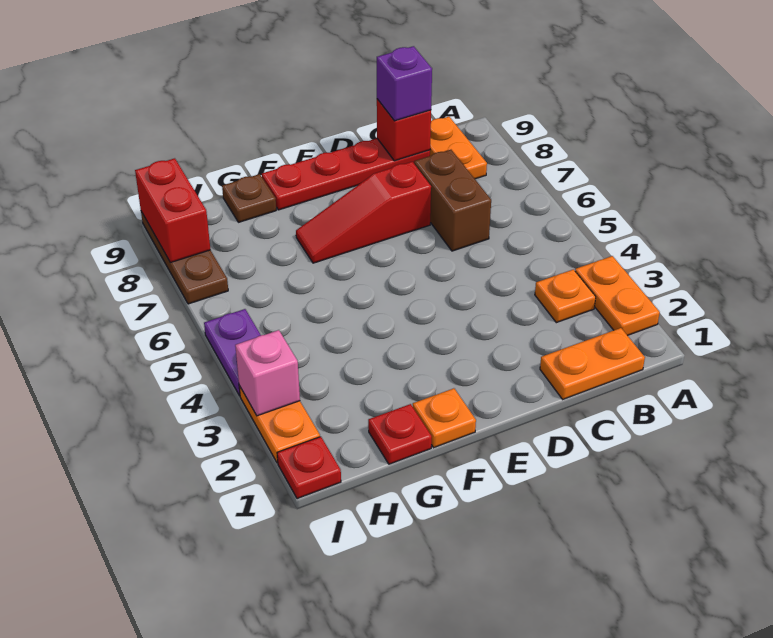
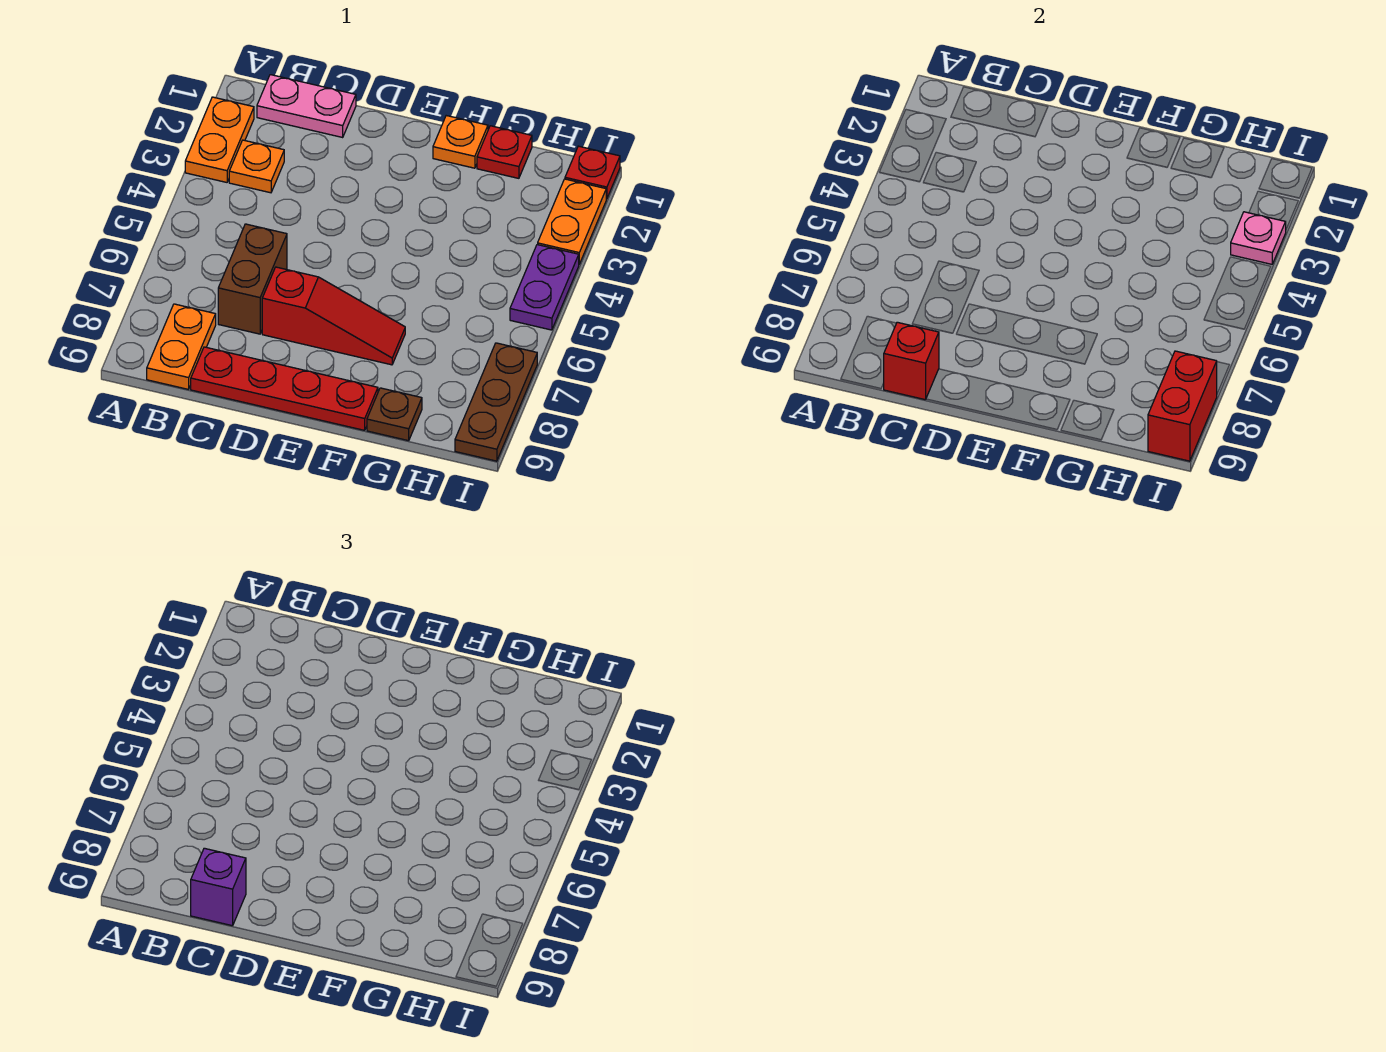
orange 1x2 plate [540,328,645,399] -> pink 1x2 plate [257,75,356,137]
pink 1x1 brick [235,330,300,416] -> pink 1x1 plate [1231,212,1286,264]

